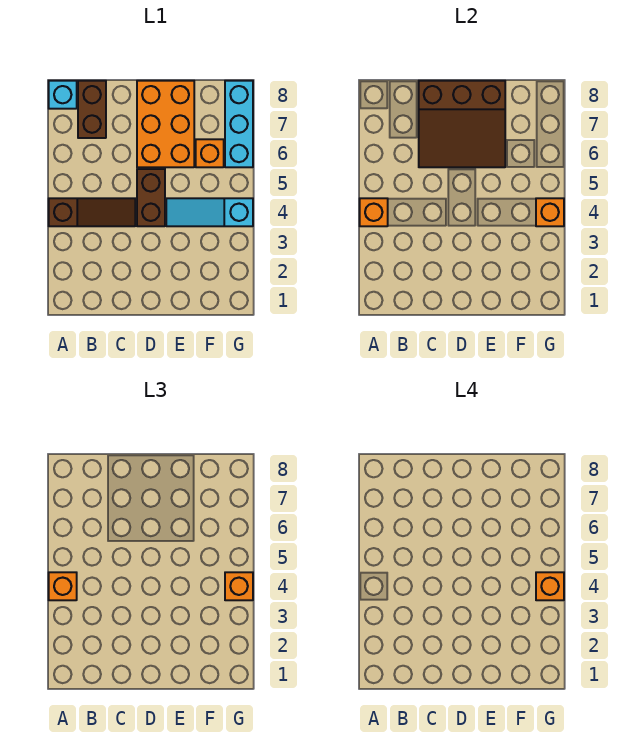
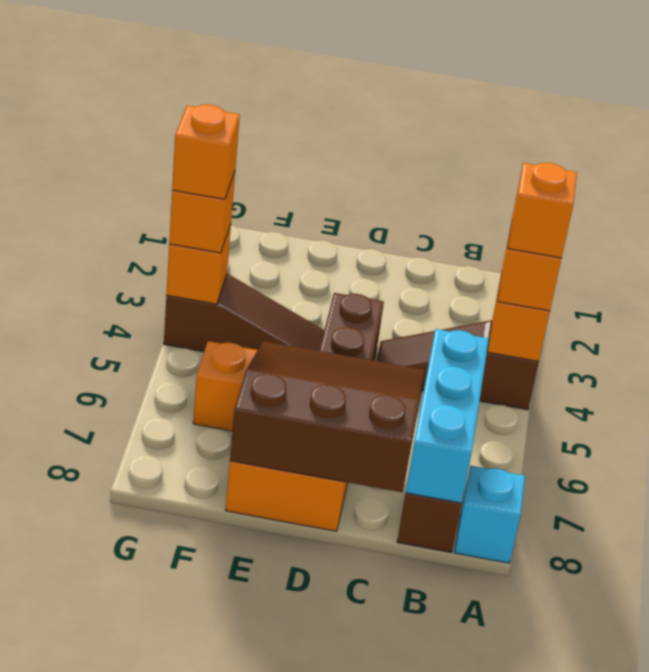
none -> orange 1x1 brick [508,163,577,258]
cyan 1x3 slope [166,198,253,226] -> brown 1x3 slope [164,274,324,352]
cyan 1x3 brick [225,81,253,167] -> cyan 1x3 brick moved to [406,329,489,503]

